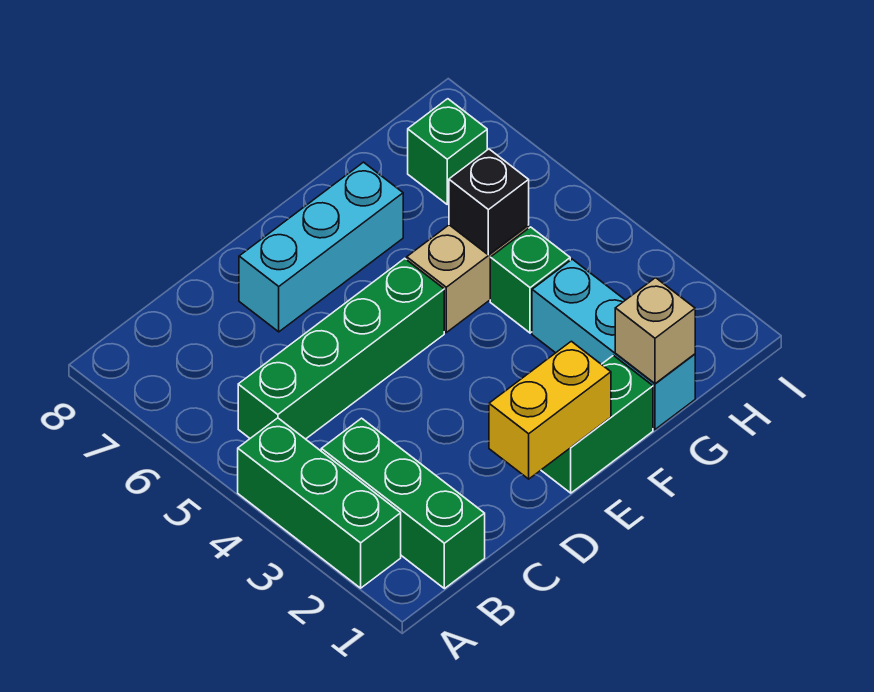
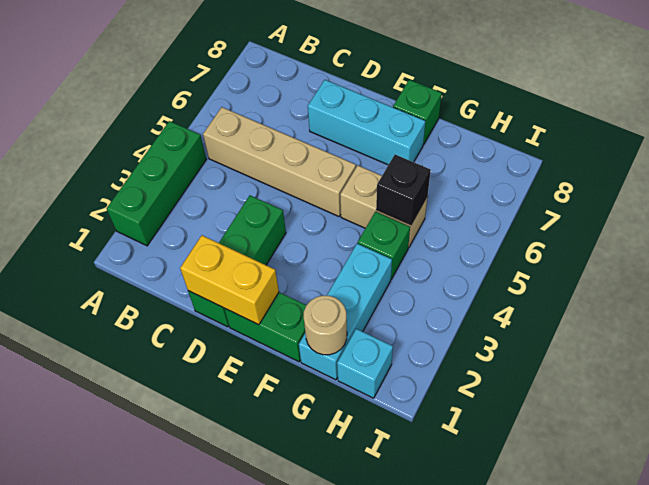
green 1x3 brick [321,418,485,589] -> green 1x3 brick moved to [188,196,286,327]
green 1x4 brick [238,258,444,439] -> tan 1x4 brick [203,107,356,216]
tan 1x1 brick [615,278,695,384] -> tan 1x1 round brick [304,296,347,355]
none -> cyan 1x1 brick [337,329,393,398]
green 1x1 brick [408,99,487,204] -> green 1x1 brick moved to [393,80,442,145]

